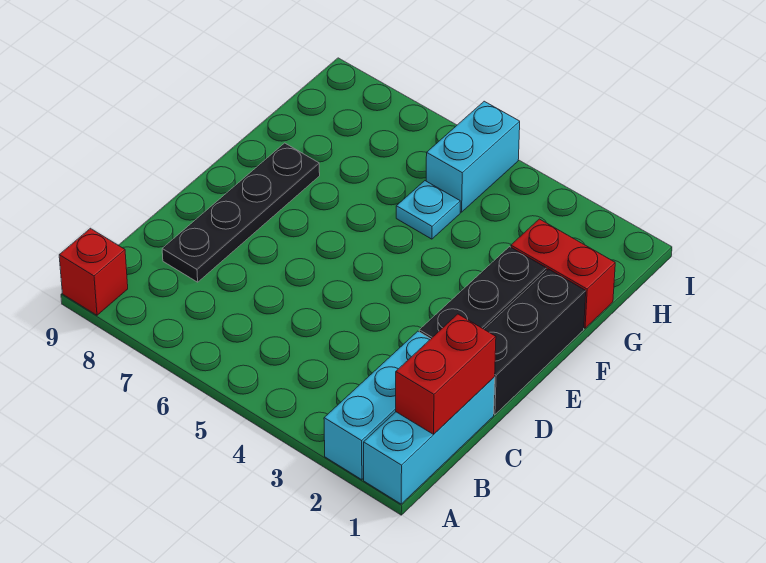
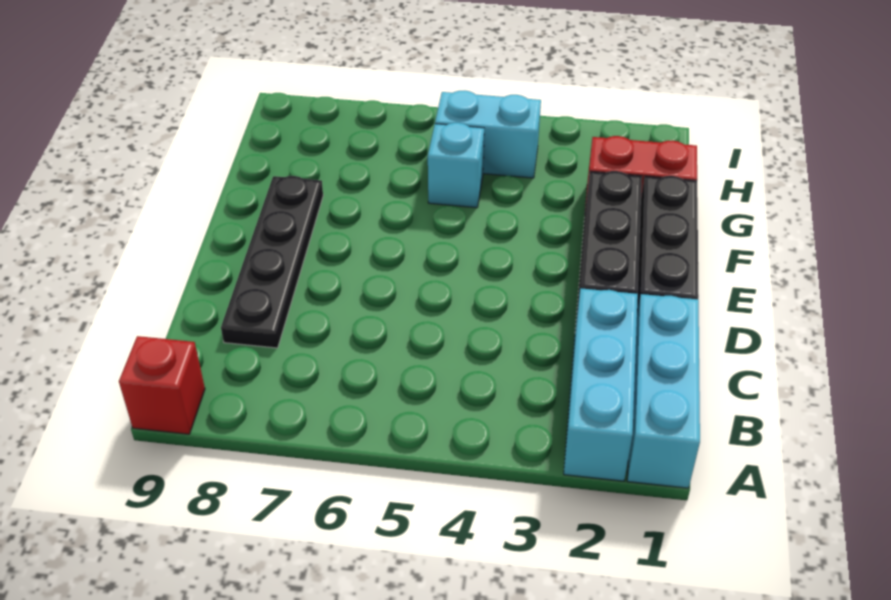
red 1x2 brick [396,314,496,434] -> none
cyan 1x1 plate [396,181,460,239] -> cyan 1x1 brick [428,123,484,208]
cyan 1x2 brick [426,101,520,212] -> cyan 1x2 brick turned to [435,91,541,178]

